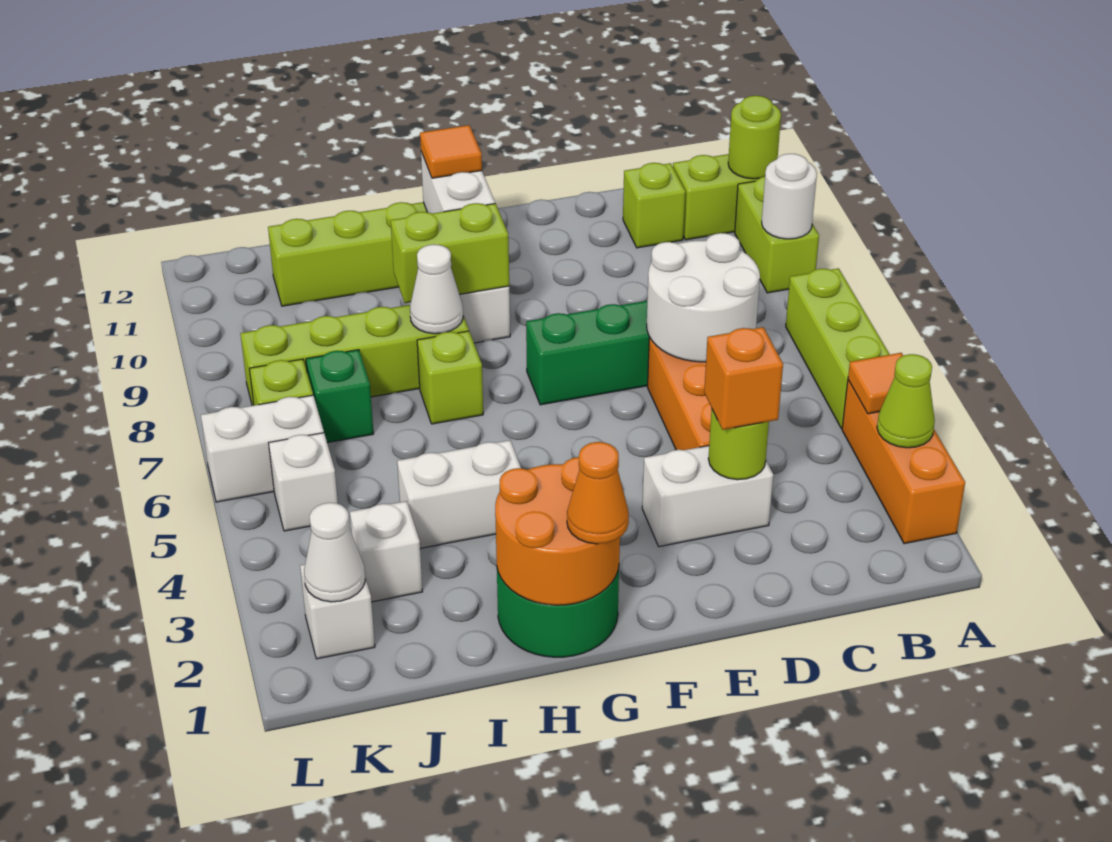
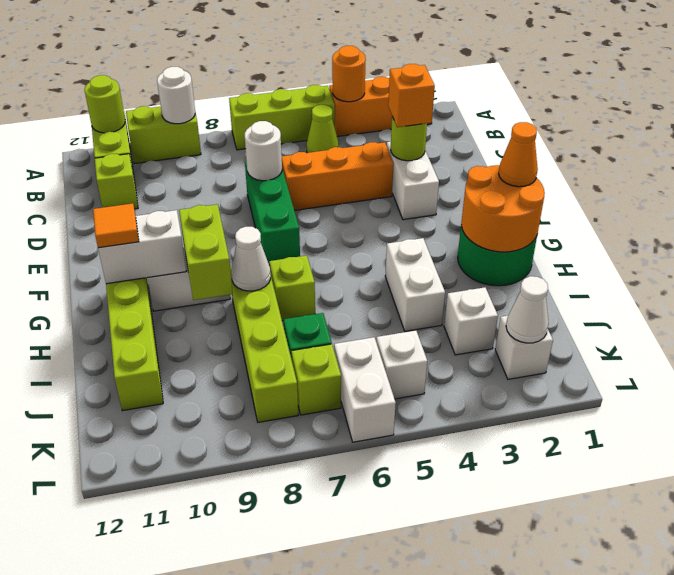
lime 1x1 cone [877,354,935,448] -> lime 1x1 cone moved to [306,105,339,153]
orange 1x1 tile [848,353,903,414] -> orange 1x1 round brick [332,46,366,102]
white 2x2 round brick [647,233,760,362] -> white 1x1 round brick [245,121,282,181]

